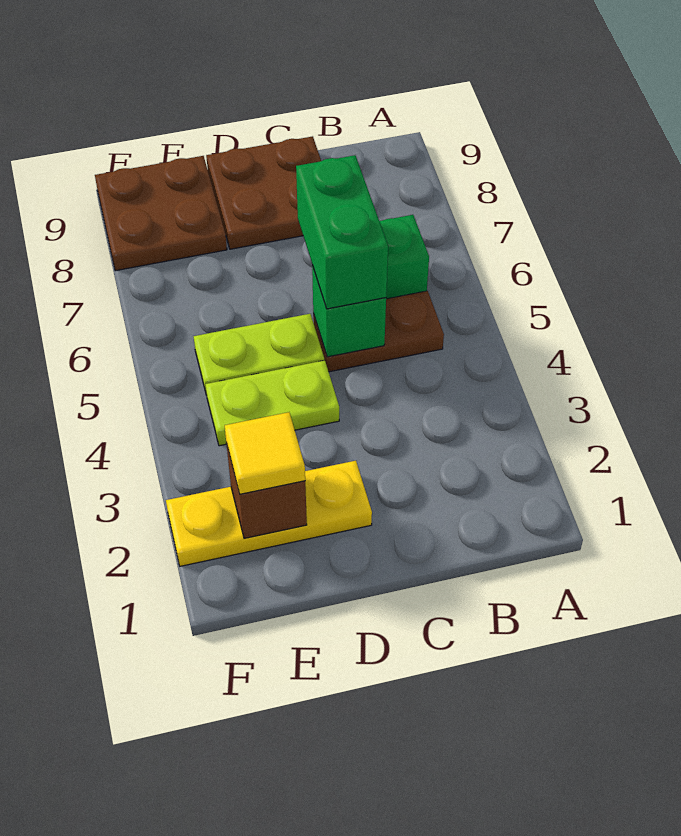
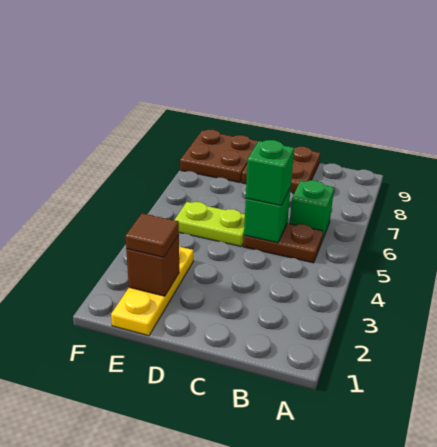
green 1x2 brick [296,155,388,309] -> green 1x1 brick [246,140,294,205]
yellow 1x3 plate [166,461,372,566] -> yellow 1x3 plate turned to [111,247,193,336]
lime 1x2 plate [205,360,339,446] -> none
yellow 1x1 tile [225,412,305,494] -> brown 1x1 tile [126,213,179,257]

